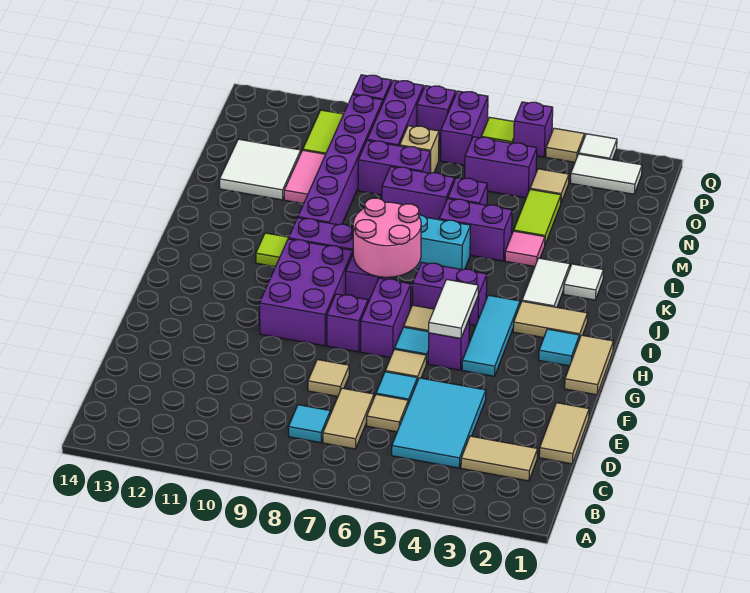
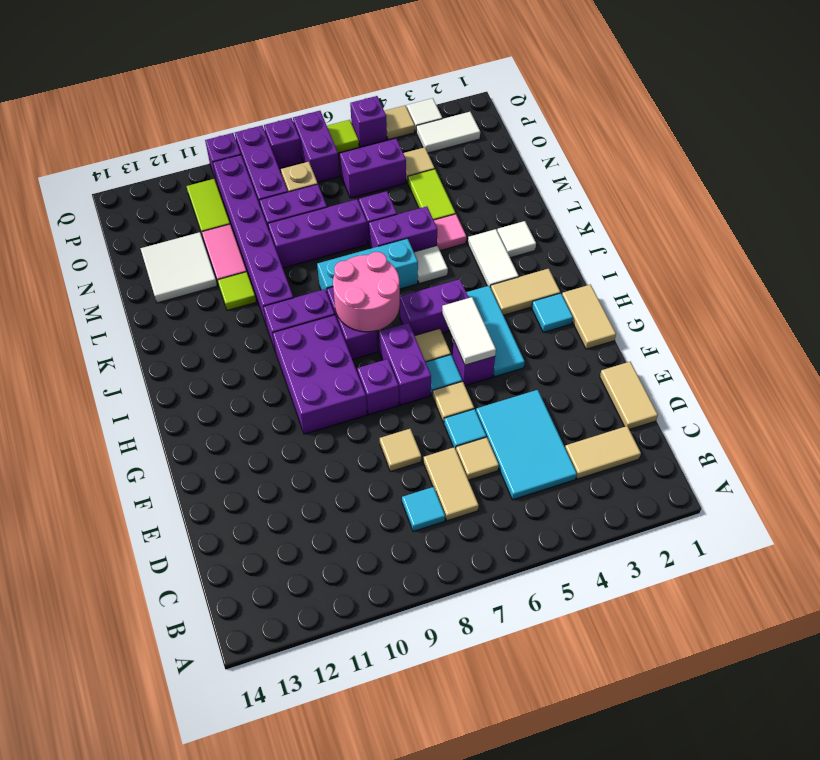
lime 1x1 tile [256,233,289,267] -> lime 1x1 tile moved to [218,272,256,310]
none -> white 1x1 tile [414,246,448,284]
purple 1x2 brick [382,167,455,220] -> purple 1x3 brick [268,199,368,268]

